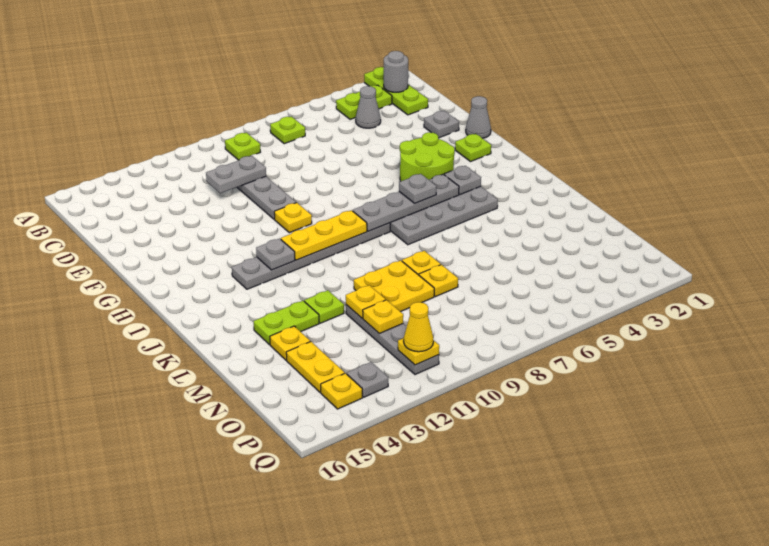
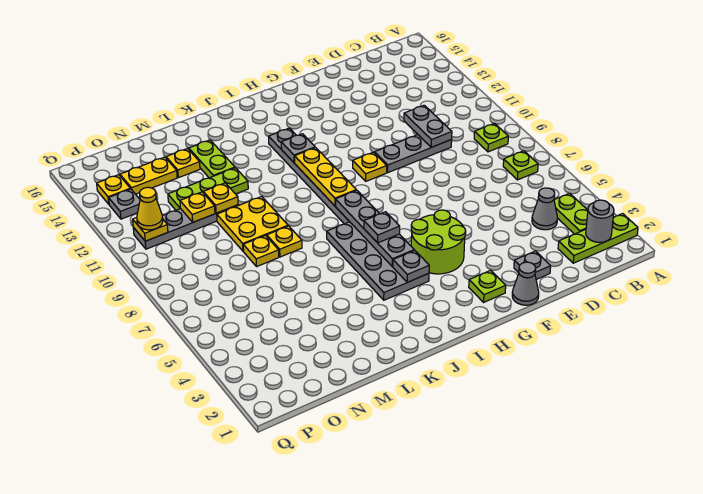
lime 1x1 plate [304,290,344,323] -> lime 1x3 plate [168,168,248,210]

